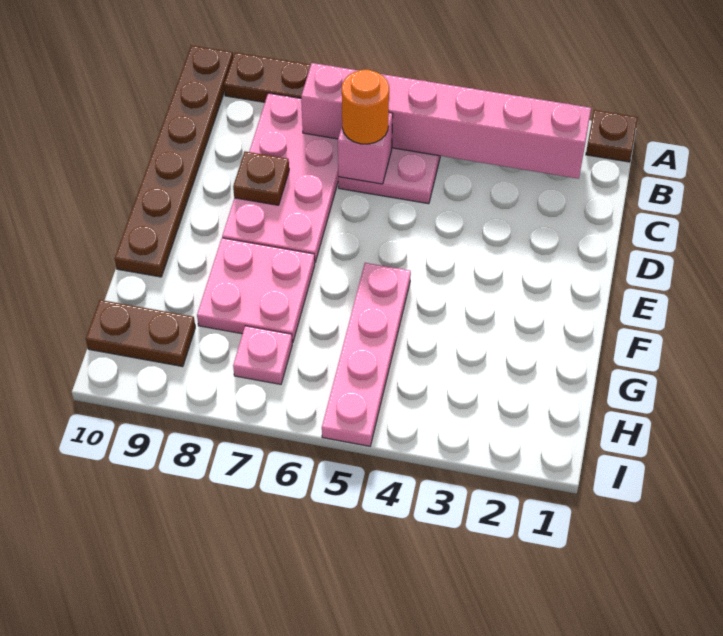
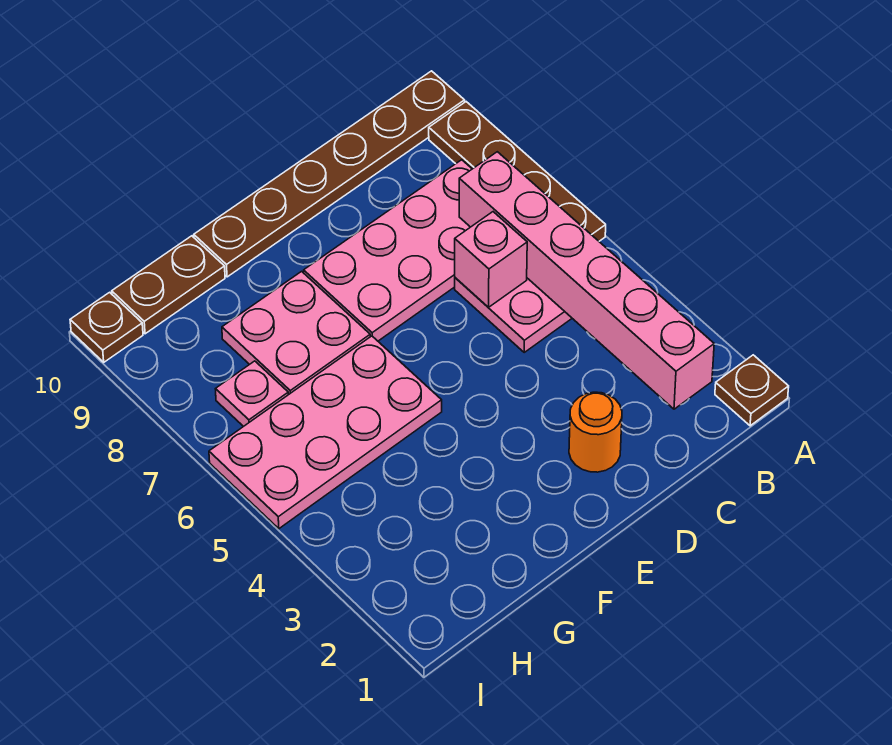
orange 1x1 round brick [342,70,389,144] -> orange 1x1 round brick moved to [569,392,622,472]
brown 1x1 plate [233,151,289,205] -> brown 1x1 plate moved to [70,292,143,362]
pink 1x4 plate [322,263,411,446] -> pink 2x4 plate [209,336,442,529]
brown 1x2 plate [86,300,195,367] -> brown 1x2 plate turned to [112,236,225,334]

